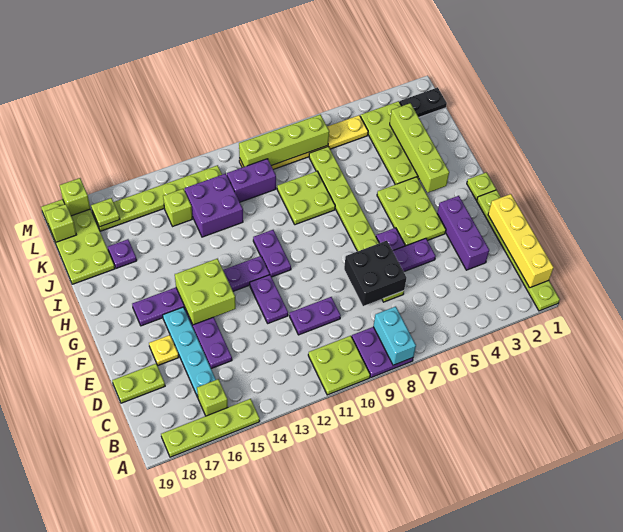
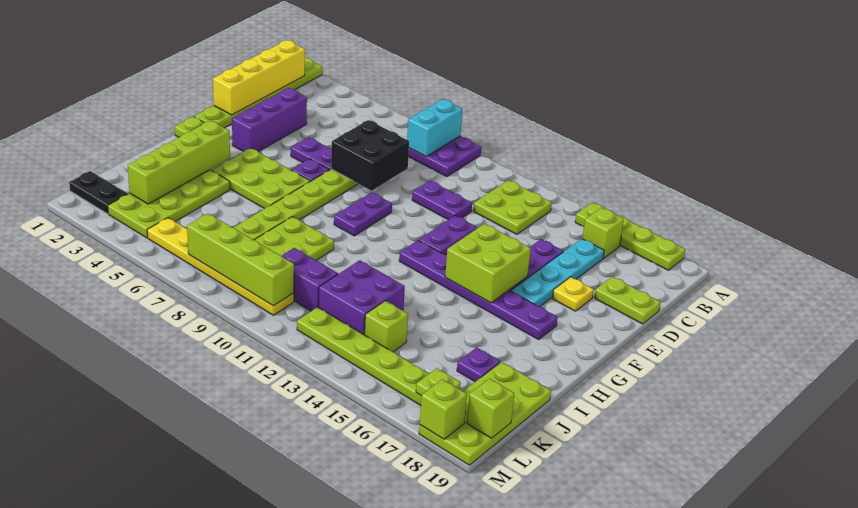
lime 2x2 plate [308,336,370,395] -> lime 2x2 plate moved to [474,180,552,234]
lime 2x3 plate [377,177,446,246] -> lime 2x3 plate turned to [212,148,310,209]
purple 1x2 plate [253,230,291,277] -> purple 1x2 plate moved to [334,192,392,236]

